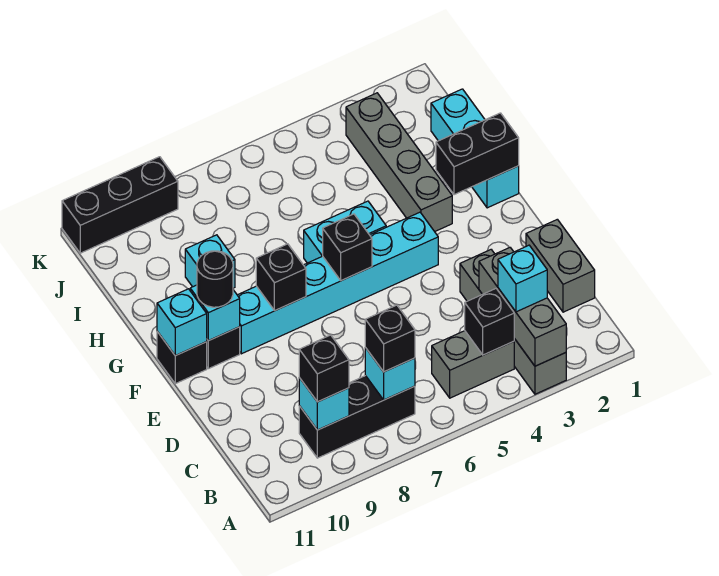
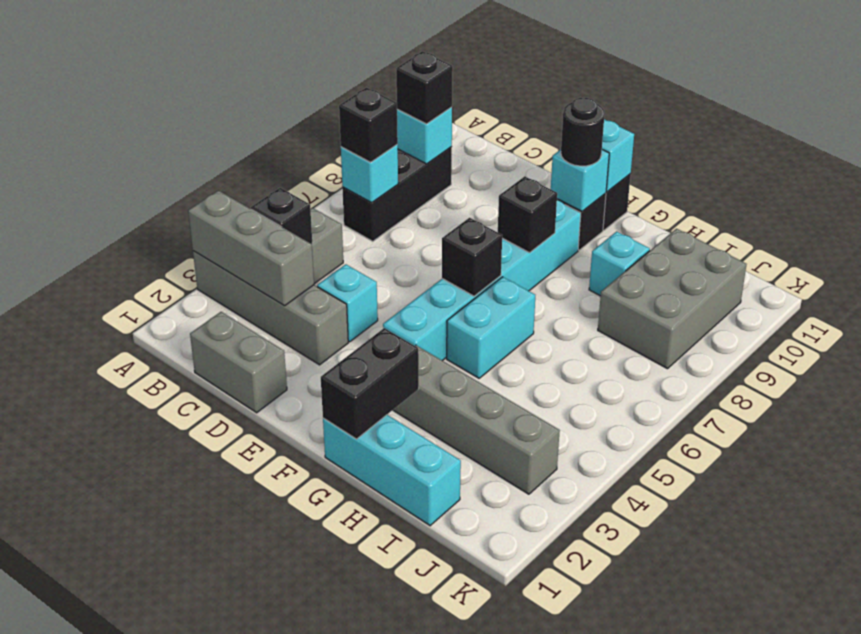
cyan 1x1 brick [498,245,547,312] -> cyan 1x1 brick moved to [317,264,378,342]
none -> grey 2x3 brick [598,229,747,369]
black 1x3 brick [62,157,178,253] -> none

